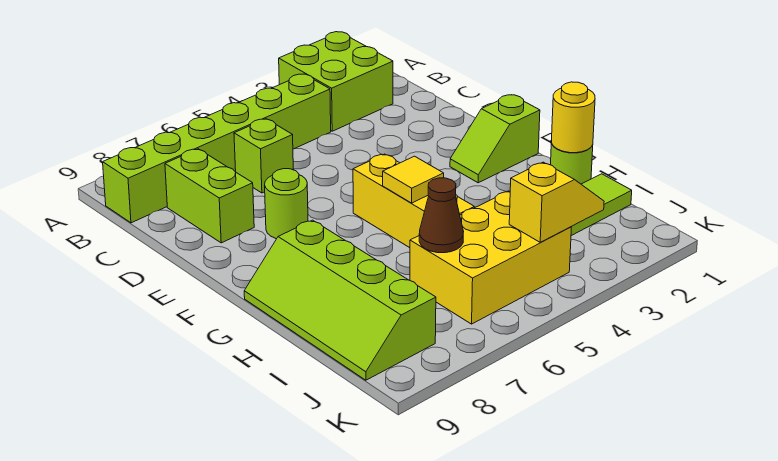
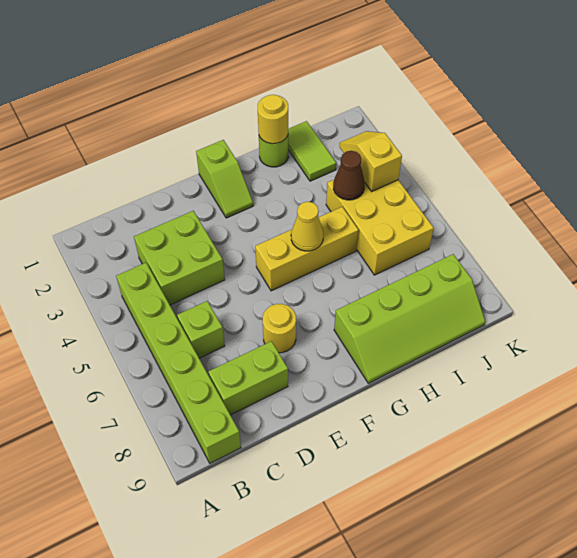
lime 2x2 brick [279,32,393,131] -> lime 2x2 brick moved to [134,211,225,305]
lime 1x1 round brick [265,169,308,239] -> yellow 1x1 round brick [263,304,296,353]
yellow 1x1 tile [383,156,444,203] -> yellow 1x1 cone [291,202,323,251]
brown 1x1 cone [419,178,464,253] -> brown 1x1 cone moved to [333,151,365,200]

